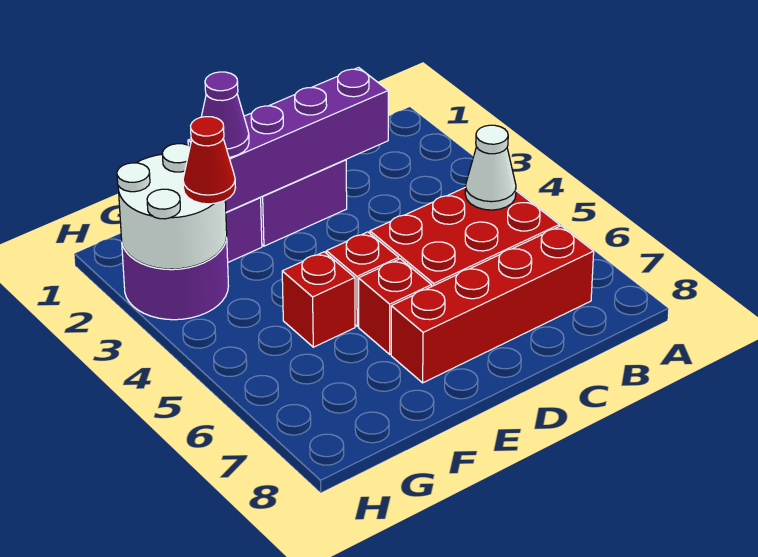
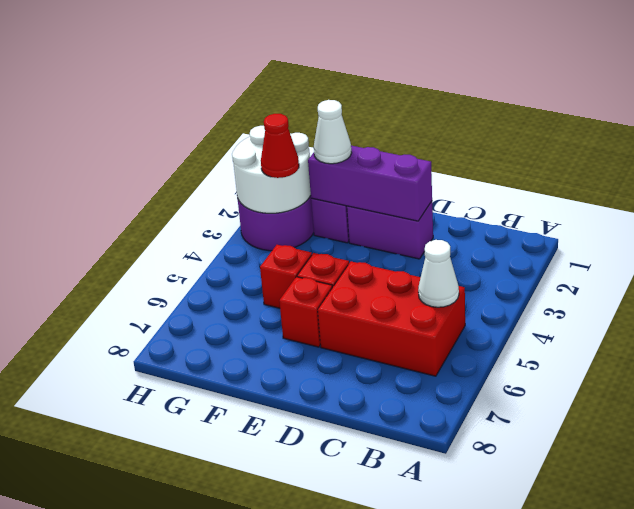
red 1x4 brick [391,226,594,383] -> none
purple 1x4 brick [188,68,388,212] -> purple 1x3 brick [308,146,432,221]
purple 1x1 cone [201,72,249,157] -> white 1x1 cone [314,100,352,164]

